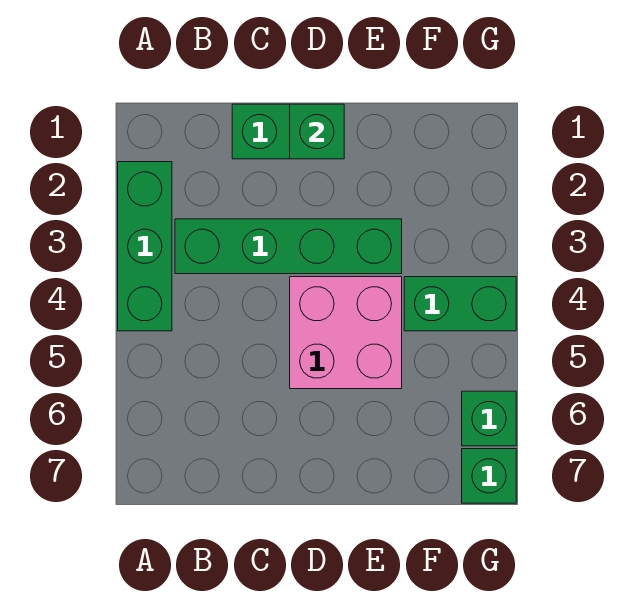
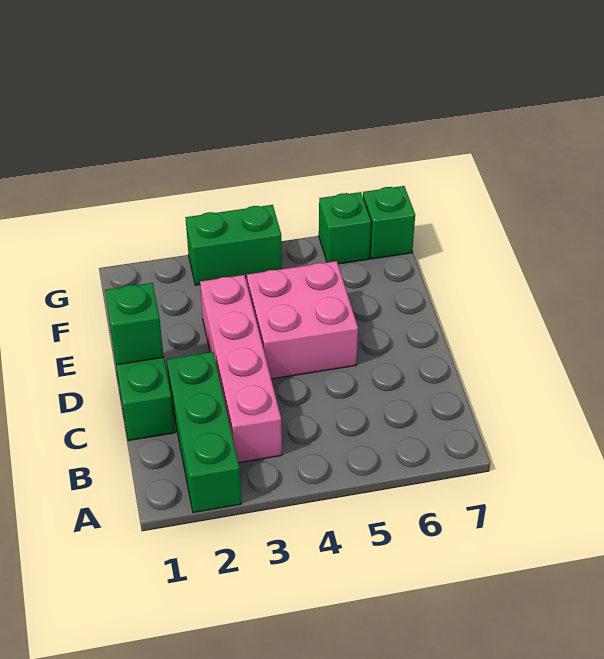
green 1x3 brick [118,162,172,331] -> green 1x3 brick turned to [167,352,241,513]
green 1x4 brick [175,219,402,274] -> pink 1x4 brick [200,275,282,463]
green 1x2 brick [404,277,516,331] -> green 1x2 brick turned to [185,205,282,285]

